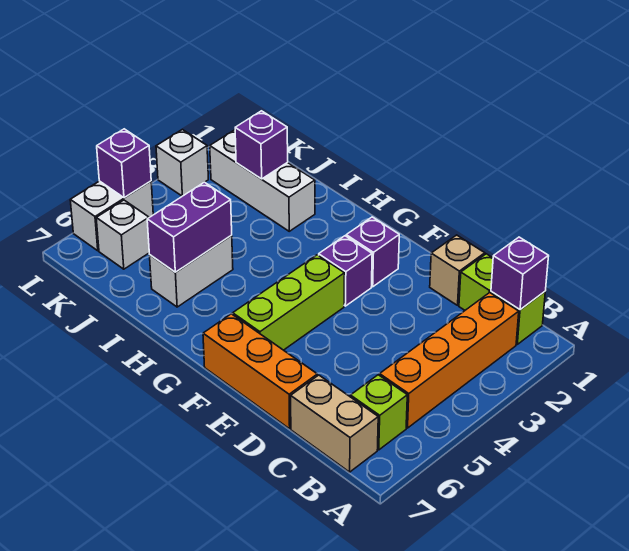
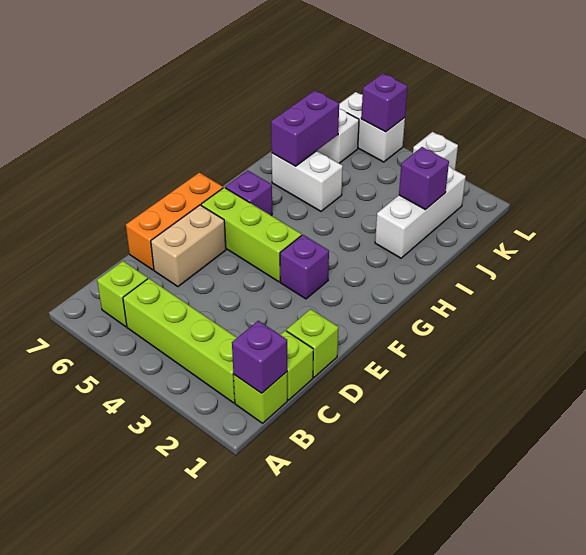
orange 1x4 brick [380,293,519,428] -> lime 1x4 brick [123,278,237,403]
tan 1x2 brick [291,375,378,472] -> tan 1x2 brick moved to [151,205,226,287]
tan 1x1 brick [430,235,485,305] -> lime 1x1 brick [287,309,339,377]
purple 1x1 brick [346,217,399,287] -> purple 1x1 brick moved to [225,170,272,215]
purple 1x2 brick [147,182,232,272] -> purple 1x2 brick turned to [271,90,339,166]

